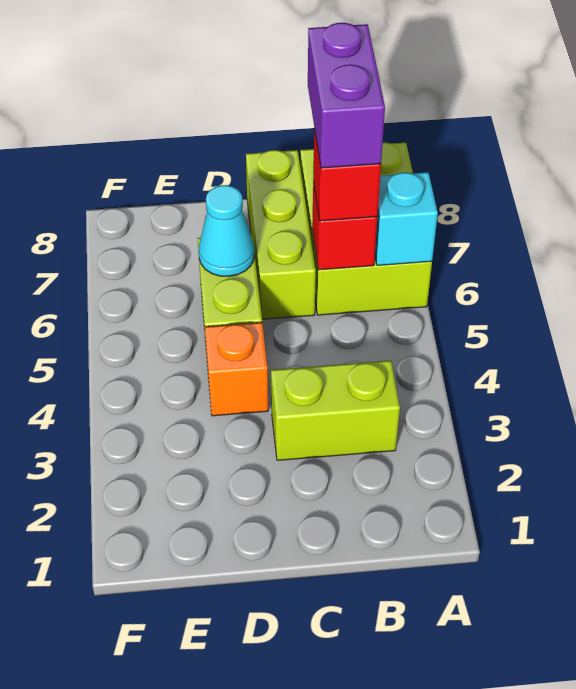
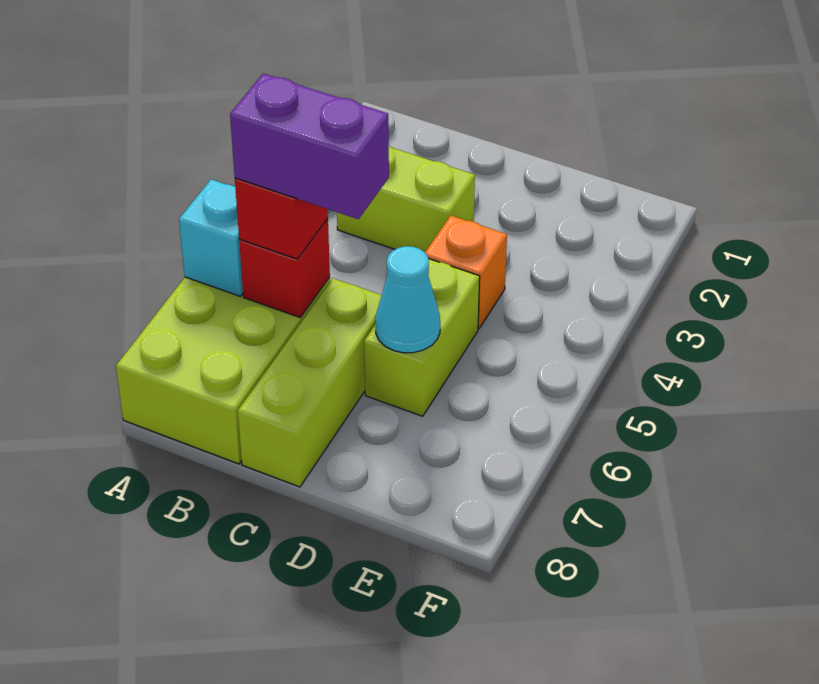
purple 1x2 brick [308,23,385,168] -> purple 1x2 brick turned to [230,73,389,219]

